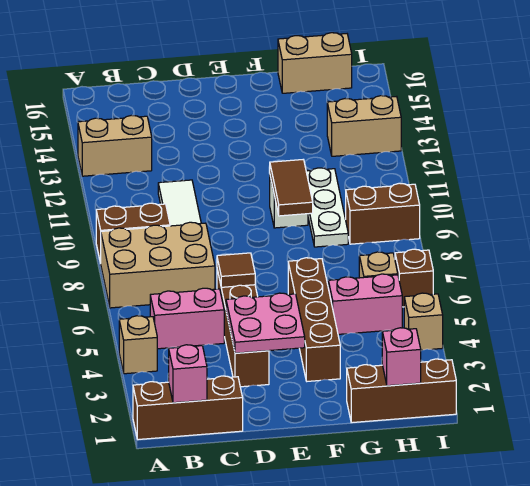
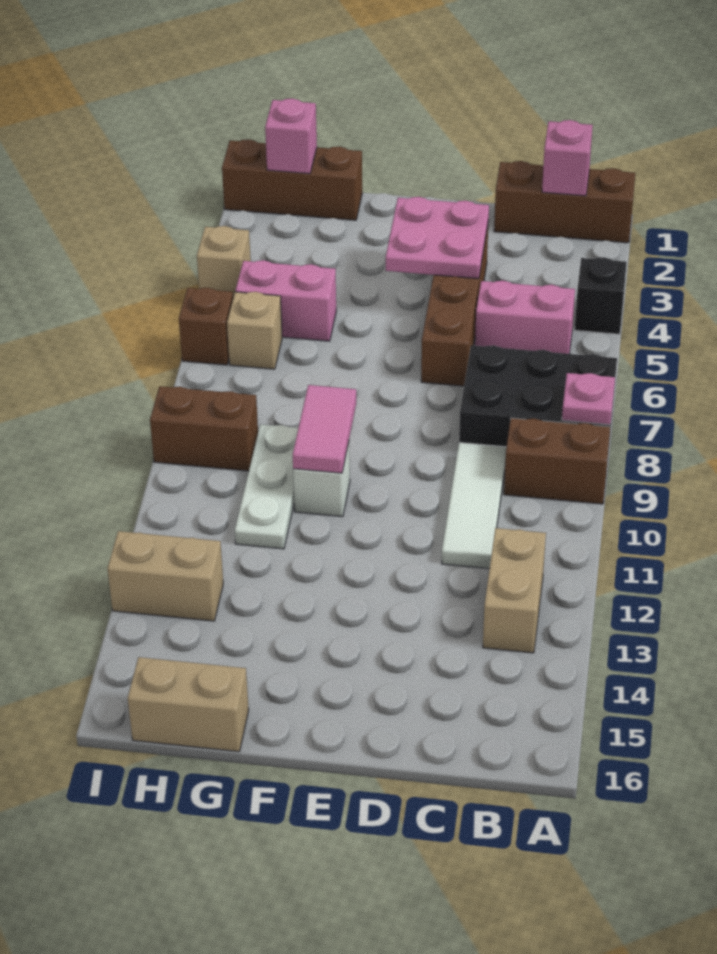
tan 1x1 brick [119,316,157,374] -> black 1x1 brick [575,257,627,334]
tan 2x3 brick [101,222,215,308] -> black 2x3 brick [459,345,617,451]
none -> pink 1x1 plate [562,373,615,425]
tan 1x2 brick [78,115,152,176] -> tan 1x2 brick turned to [483,528,546,653]
brown 1x1 tile [217,253,255,287] -> none
brown 1x4 brick [288,258,340,381] -> none
brown 1x2 tile [270,160,313,216] -> pink 1x2 tile [293,385,356,473]

